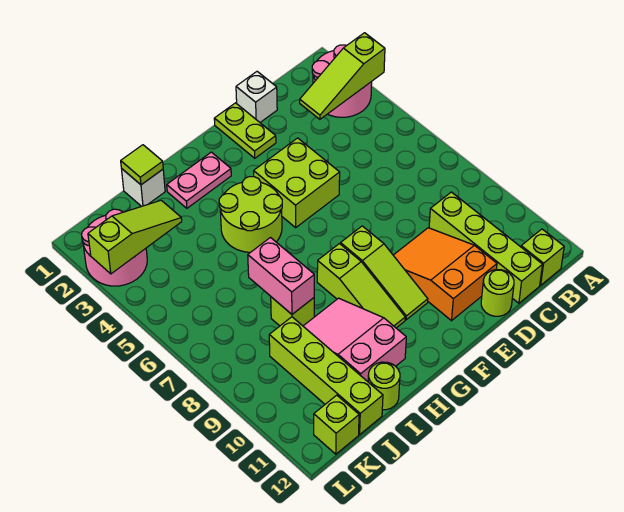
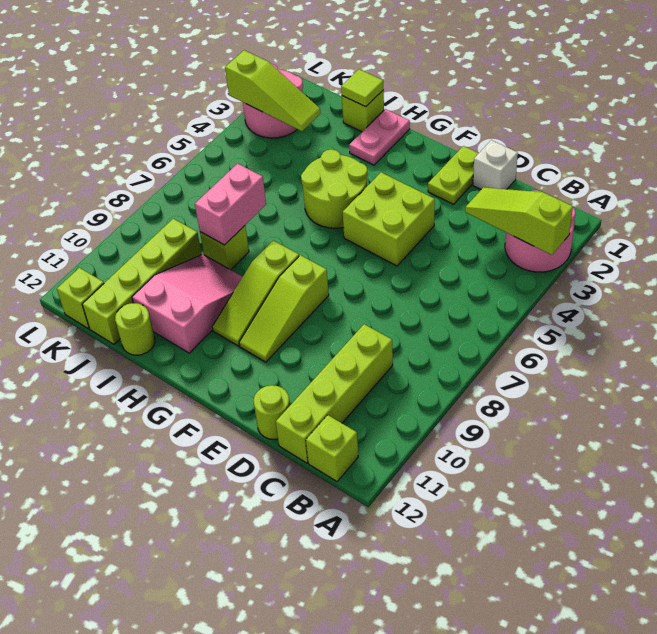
orange 2x3 slope [393,228,497,321] -> none
pink 1x2 plate [167,152,231,208] -> pink 1x2 plate turned to [349,109,410,165]
white 1x1 brick [121,168,165,206] -> lime 1x1 brick [342,90,384,132]

